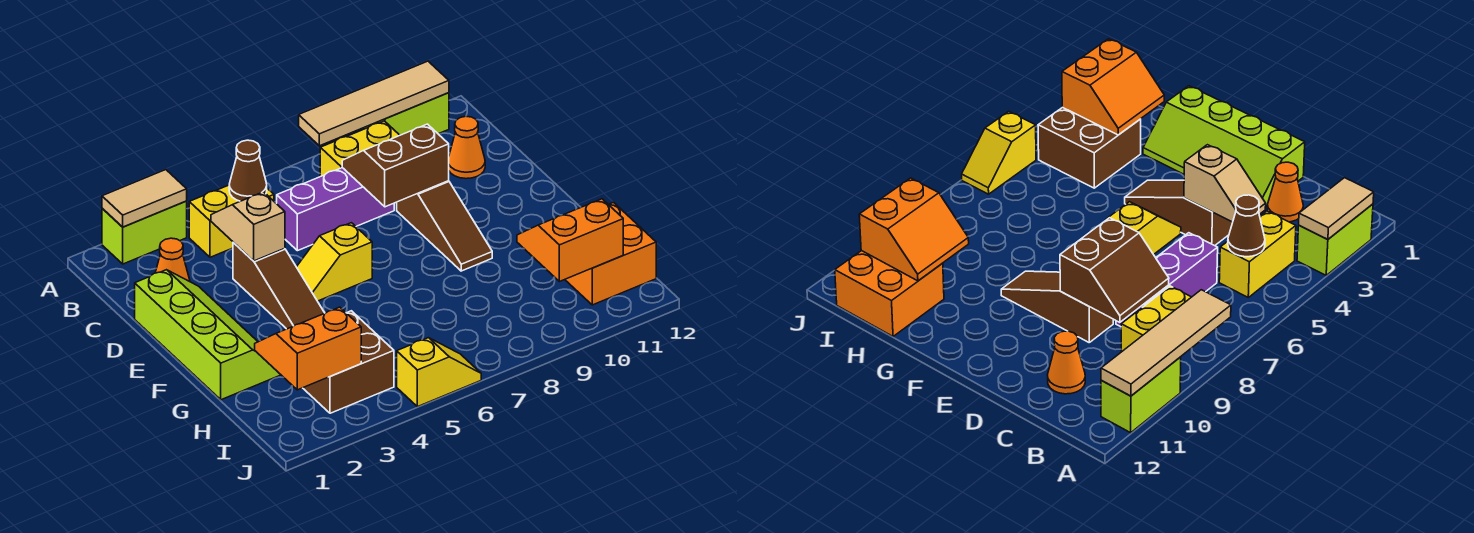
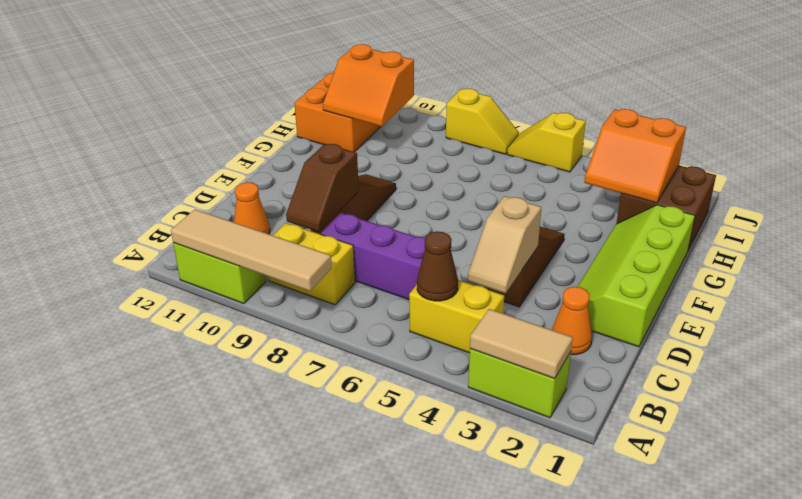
brown 2x2 slope [342,124,449,207] -> brown 1x2 slope [286,144,359,232]
yellow 1x2 slope [297,223,372,301] -> yellow 1x2 slope moved to [446,88,519,154]
brown 2x2 brick [303,311,394,413] -> brown 2x2 brick moved to [616,165,716,250]

